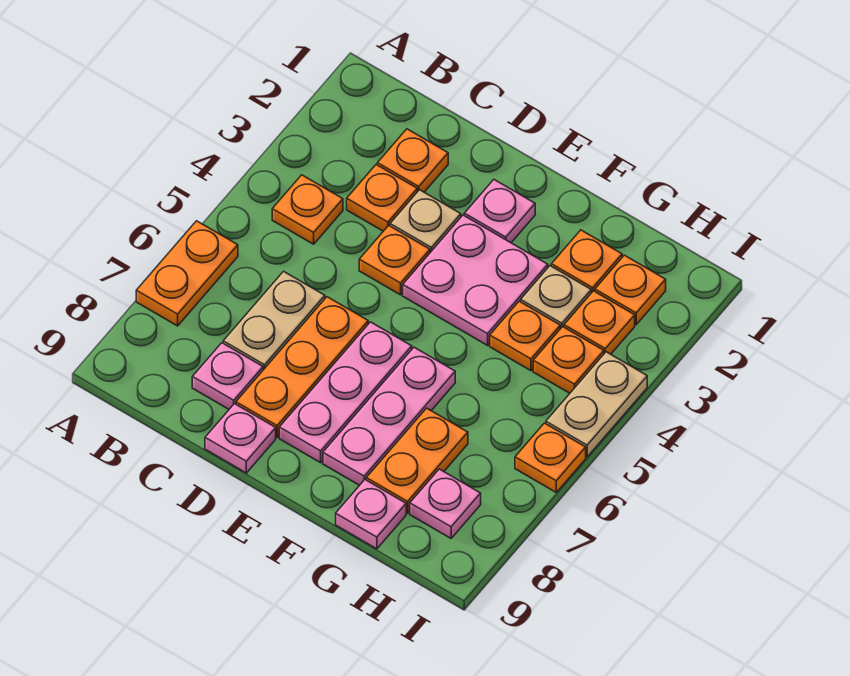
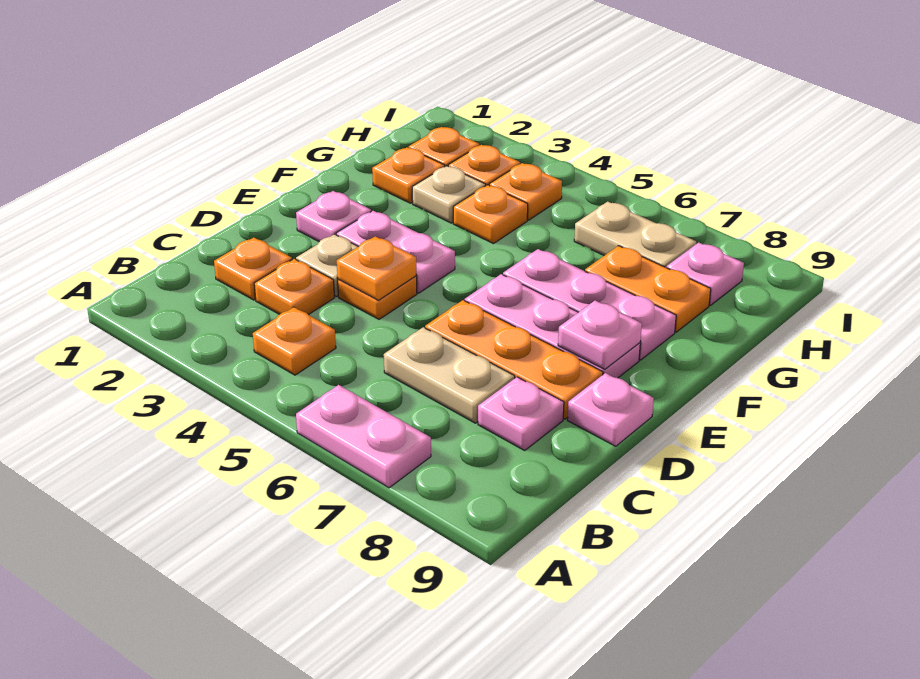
orange 1x2 plate [136,221,238,326] -> pink 1x2 plate [296,385,431,488]
pink 2x2 plate [403,215,548,345] -> pink 1x2 plate [336,211,455,293]
pink 1x1 plate [336,480,406,549] -> pink 1x1 plate moved to [558,301,642,369]
tan 1x2 plate [546,352,647,457] -> tan 1x2 plate moved to [574,201,696,268]
orange 1x1 plate [515,423,586,492] -> orange 1x1 plate moved to [337,236,417,300]

